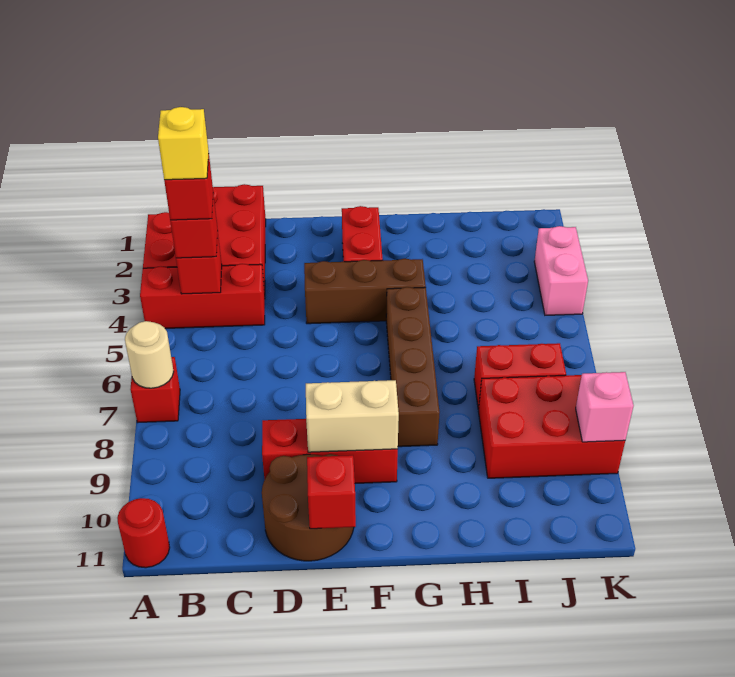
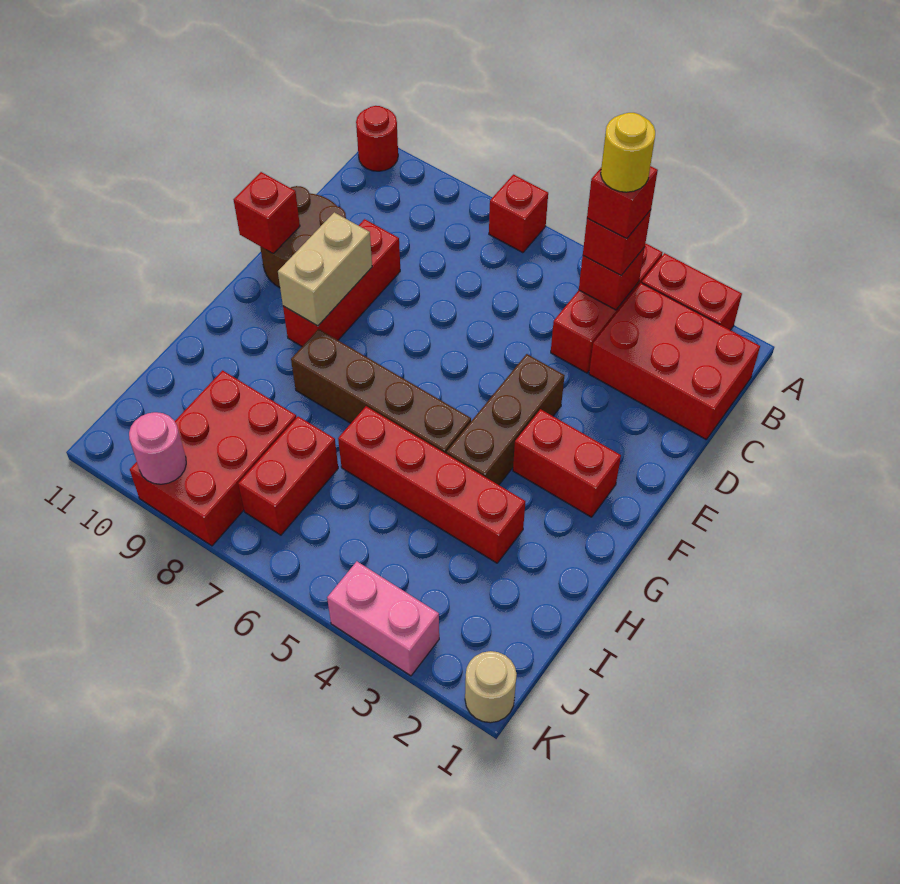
tan 1x1 round brick [125,321,174,388] -> tan 1x1 round brick moved to [465,651,517,723]
yellow 1x1 brick [158,107,209,180] -> yellow 1x1 round brick [601,113,655,192]
none -> red 1x4 brick [338,406,525,563]
pink 1x1 brick [576,372,634,442] -> pink 1x1 round brick [129,412,186,484]

